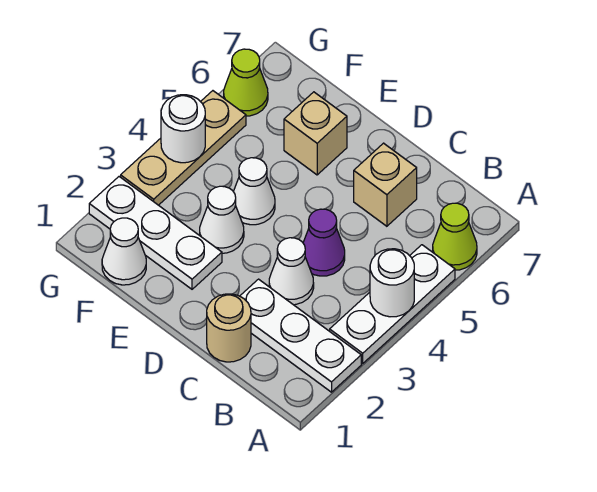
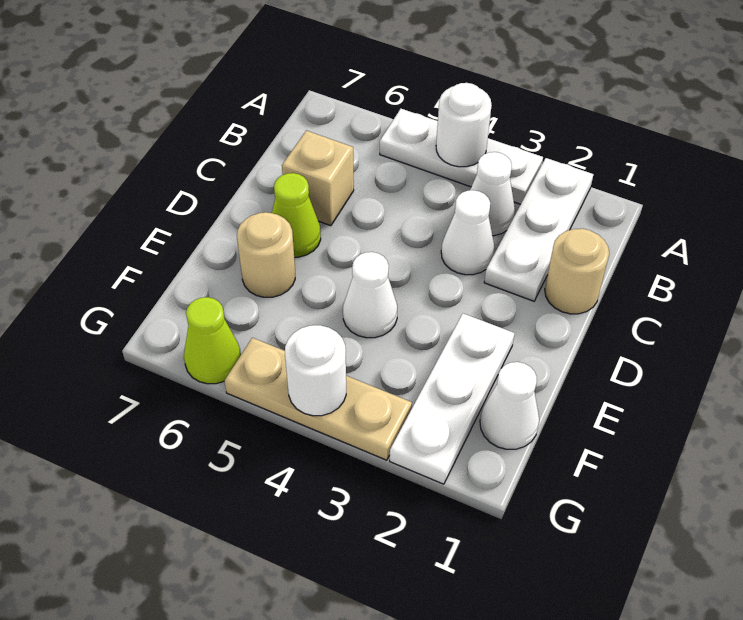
lime 1x1 cone [433,203,477,270] -> lime 1x1 cone moved to [272,173,321,257]
purple 1x1 cone [303,209,345,276] -> none
white 1x1 cone [200,186,244,253] -> white 1x1 cone moved to [470,152,515,236]
tan 1x1 brick [284,92,347,175] -> tan 1x1 round brick [237,212,295,297]

